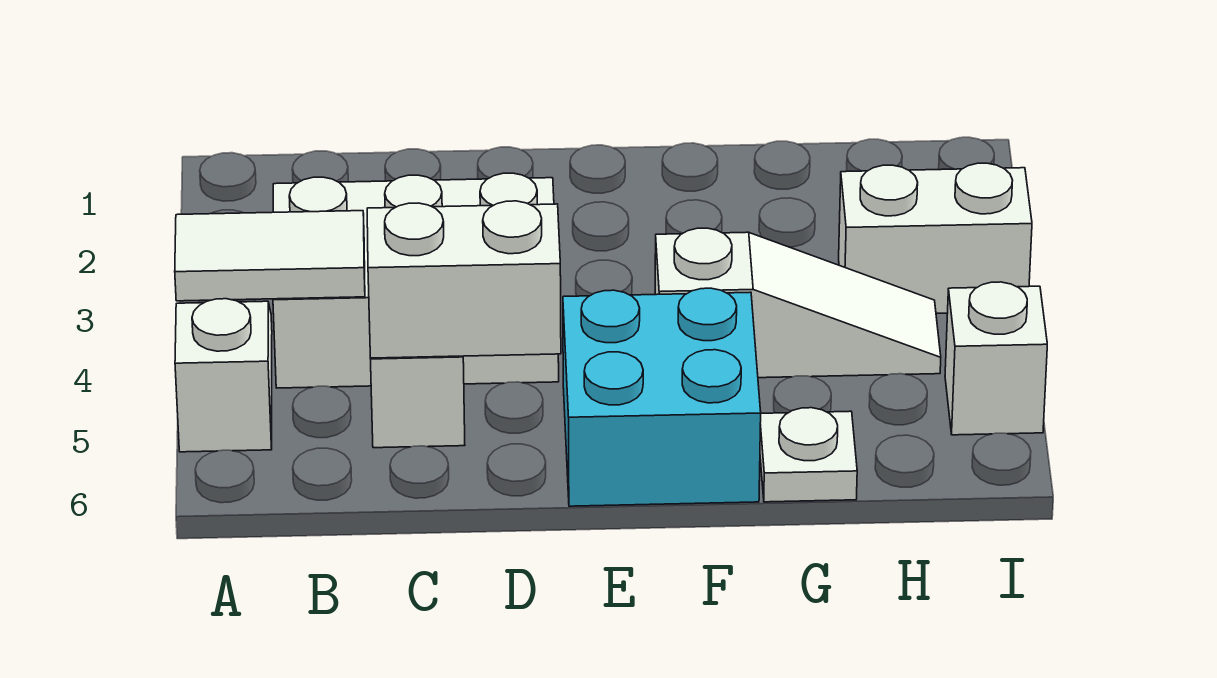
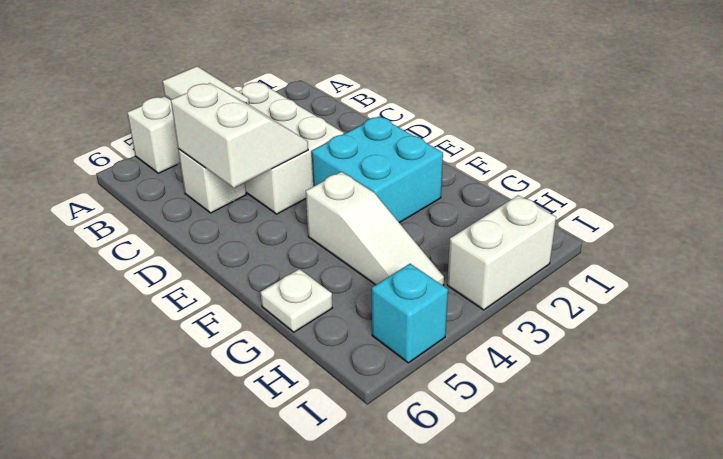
cyan 2x2 brick [563,288,761,506] -> cyan 2x2 brick moved to [312,117,443,223]
white 1x2 brick [839,163,1032,314] -> white 1x2 brick turned to [447,195,556,310]
white 1x1 brick [945,282,1047,435] -> cyan 1x1 brick [372,264,448,363]

